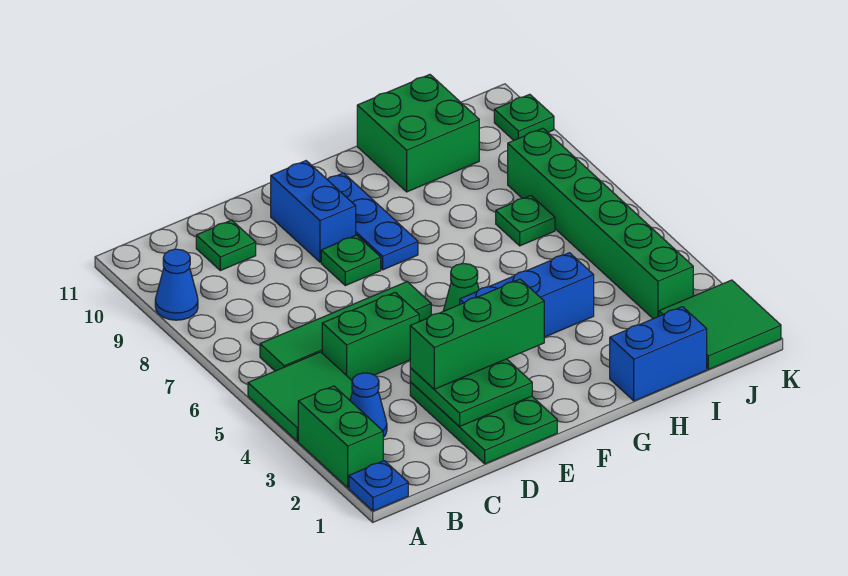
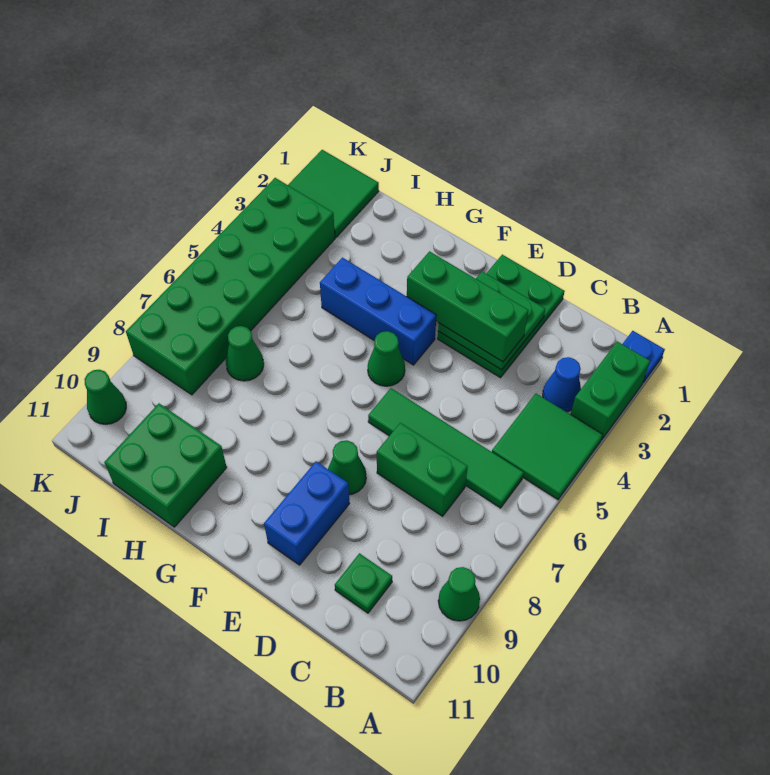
blue 1x1 cone [155,249,198,320] -> green 1x1 cone [438,567,480,621]
green 1x2 brick [322,293,419,380] -> green 1x2 brick moved to [377,423,468,516]
green 1x1 plate [321,235,381,286] -> green 1x1 cone [328,440,366,495]
blue 1x3 plate [327,173,418,270] -> none
blue 1x2 brick [610,307,707,401] -> none
green 1x1 plate [496,196,555,246] -> green 1x1 cone [226,326,264,381]
green 1x6 brick [508,128,693,319] -> green 2x6 brick [126,178,335,395]
green 1x1 plate [494,94,554,140] -> green 1x1 cone [84,370,126,424]

